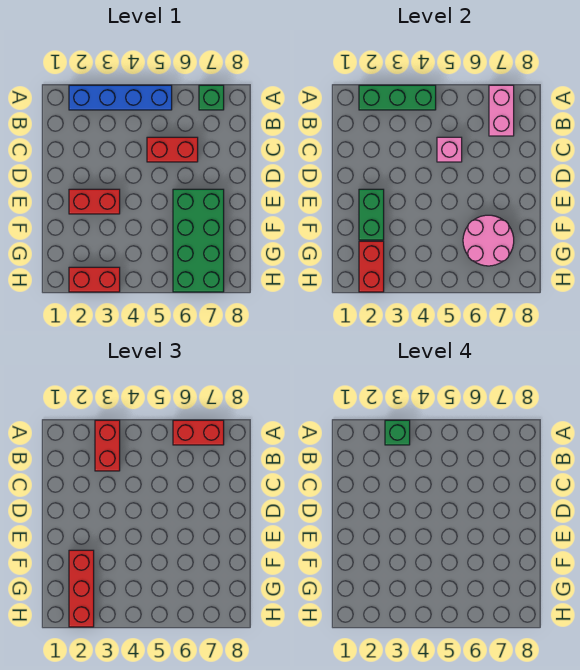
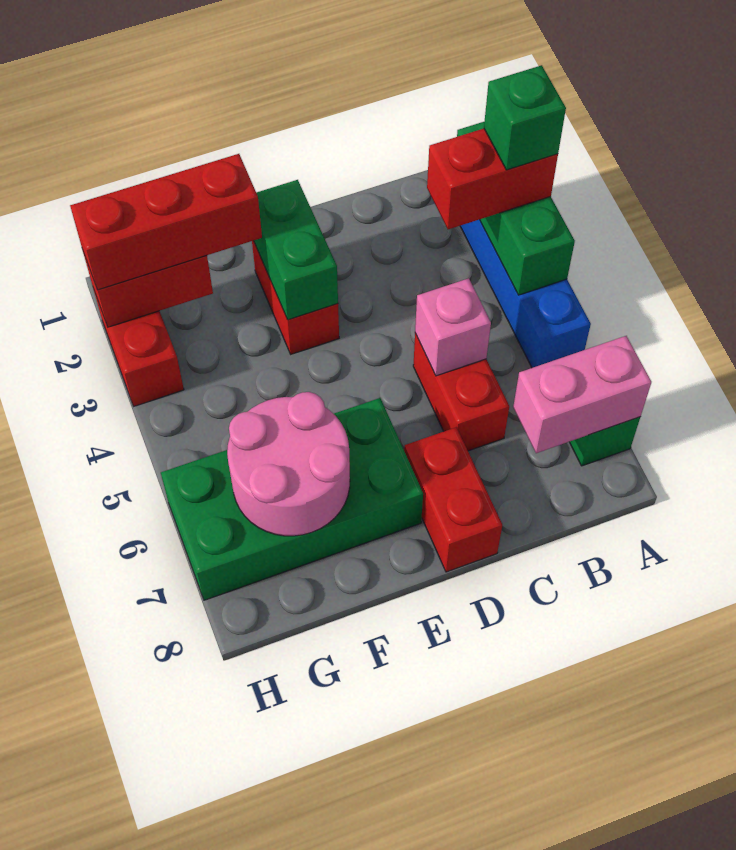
red 1x2 brick [173,420,224,445] -> red 1x2 brick moved to [404,427,502,572]
green 1x2 brick [359,189,384,240] -> green 1x2 brick turned to [254,180,338,320]

